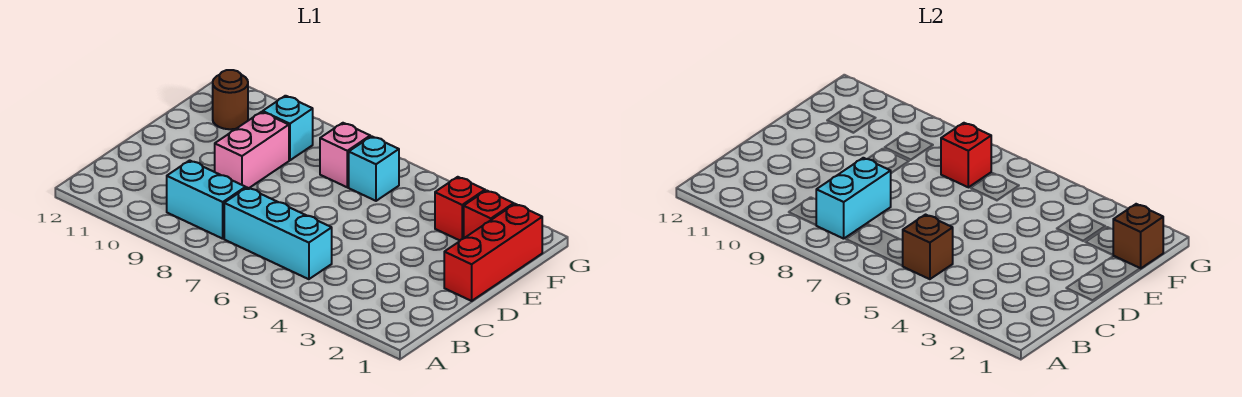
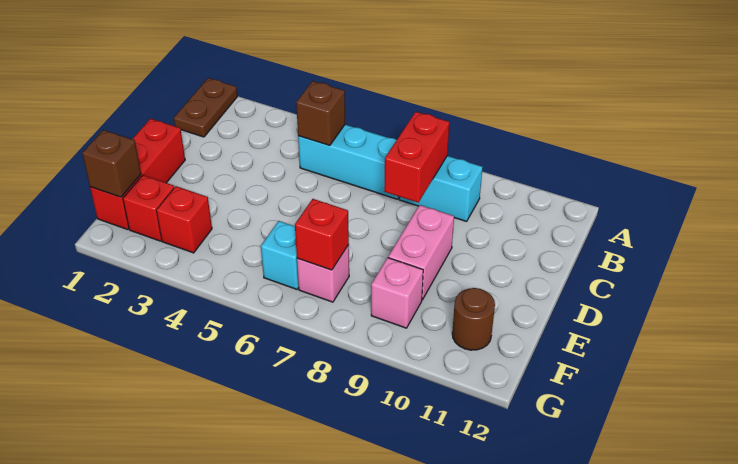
none -> brown 1x2 plate [174,78,237,137]
cyan 1x2 brick [816,158,891,239] -> red 1x2 brick [384,112,449,202]
cyan 1x1 brick [263,96,313,160] -> pink 1x1 brick [371,258,423,328]

